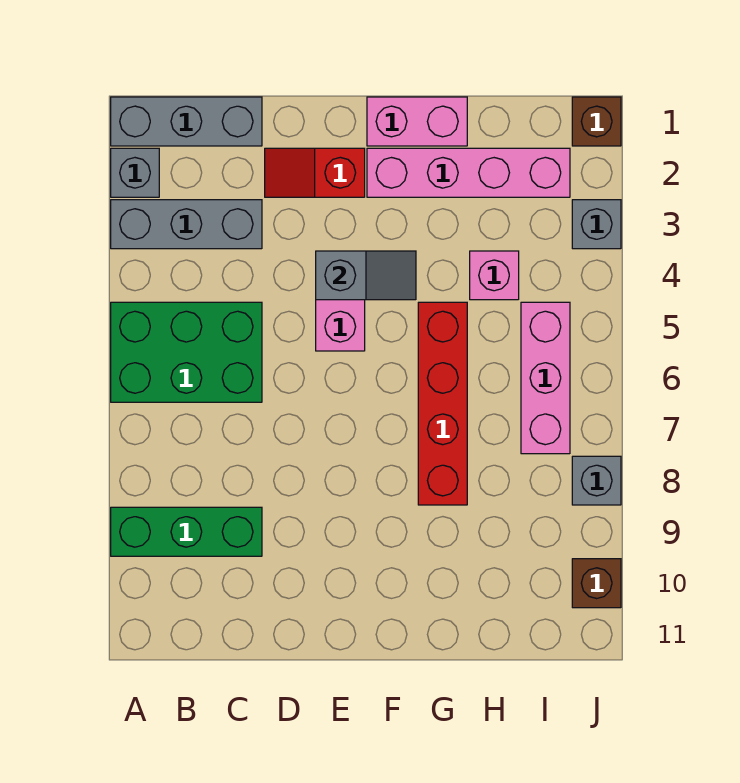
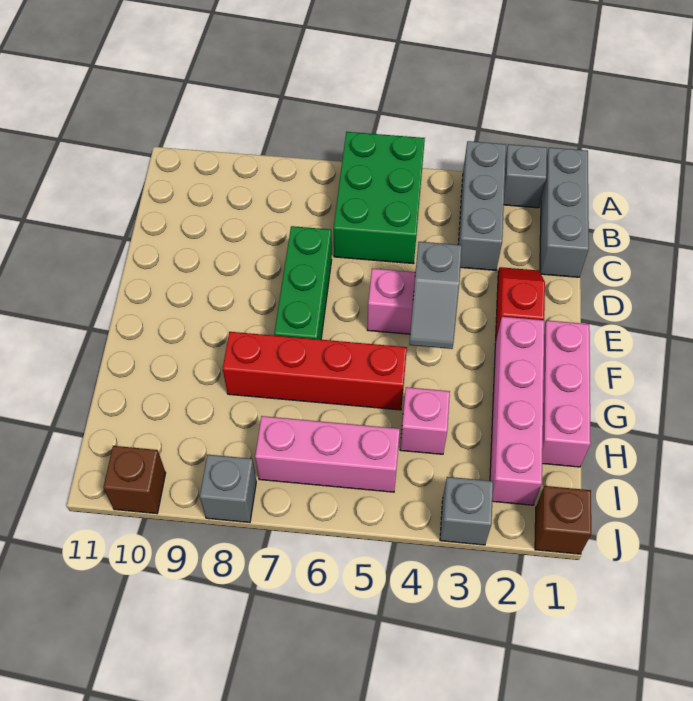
green 1x3 brick [111,507,262,556] -> green 1x3 brick moved to [274,226,332,340]
pink 1x2 brick [367,97,467,146] -> pink 1x3 brick [542,321,591,467]

